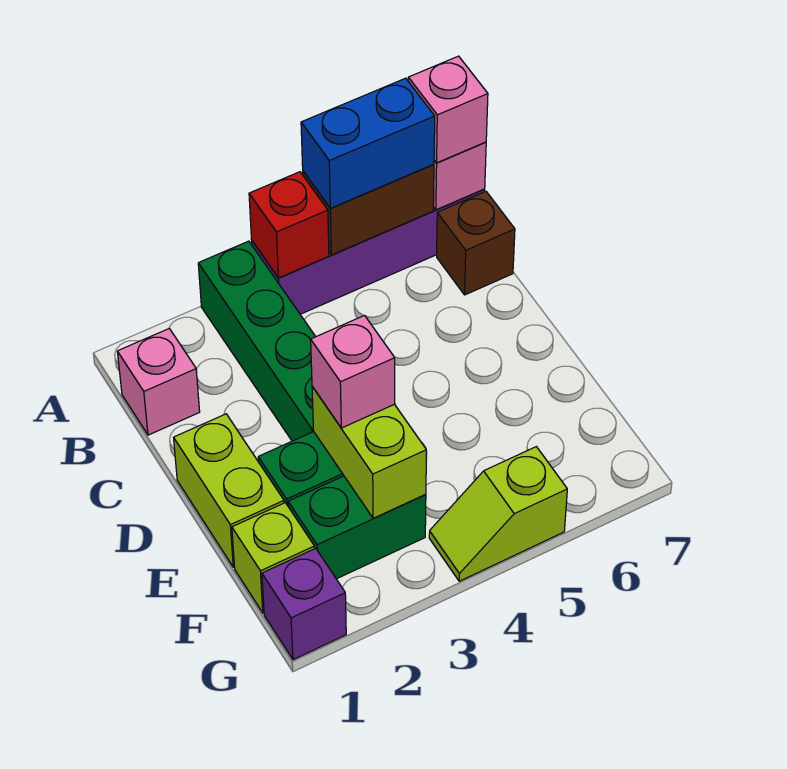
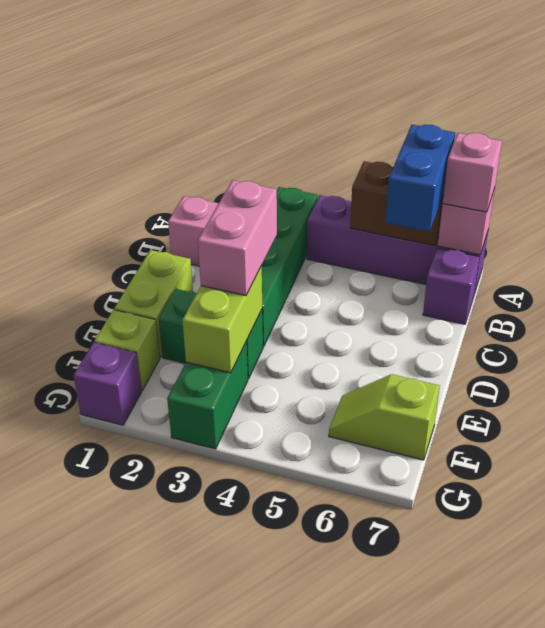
red 1x1 brick [249,172,329,278] -> none
blue 1x2 brick [301,78,435,208] -> blue 1x2 brick turned to [385,125,455,232]
brown 1x1 brick [437,191,515,295] -> purple 1x1 brick [423,248,480,324]
pink 1x1 brick [311,316,395,428] -> pink 1x2 brick [198,180,277,296]
green 1x2 brick [288,476,426,579] -> green 1x2 brick turned to [167,341,248,449]
lime 1x2 slope [429,447,567,581] -> lime 1x2 slope moved to [329,374,440,460]

